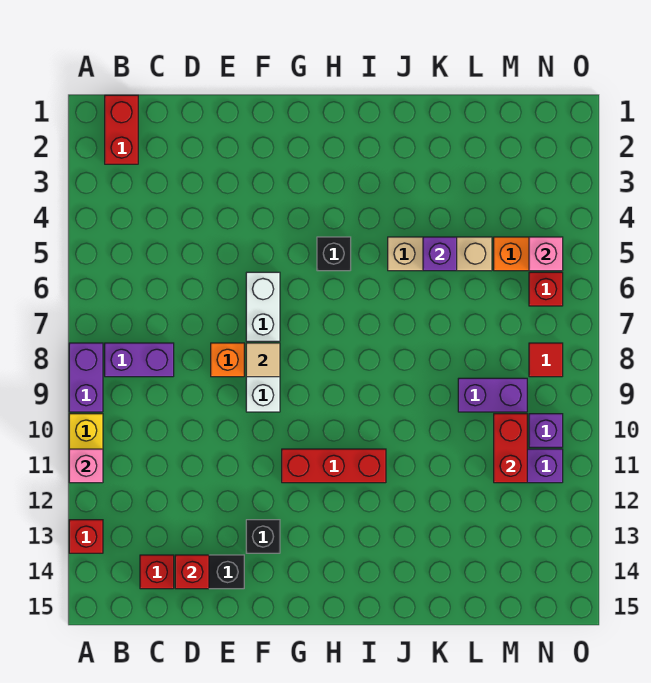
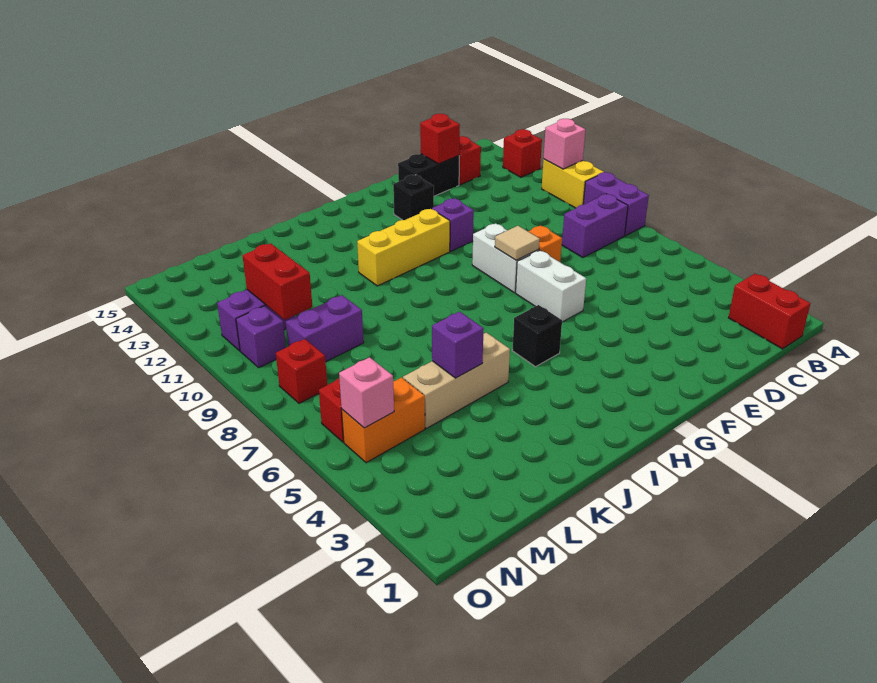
none -> purple 1x1 brick [432,199,474,251]
red 1x3 brick [282,449,386,483] -> yellow 1x3 brick [357,209,450,286]
red 1x1 tile [529,343,563,377] -> red 1x1 brick [276,339,327,403]

